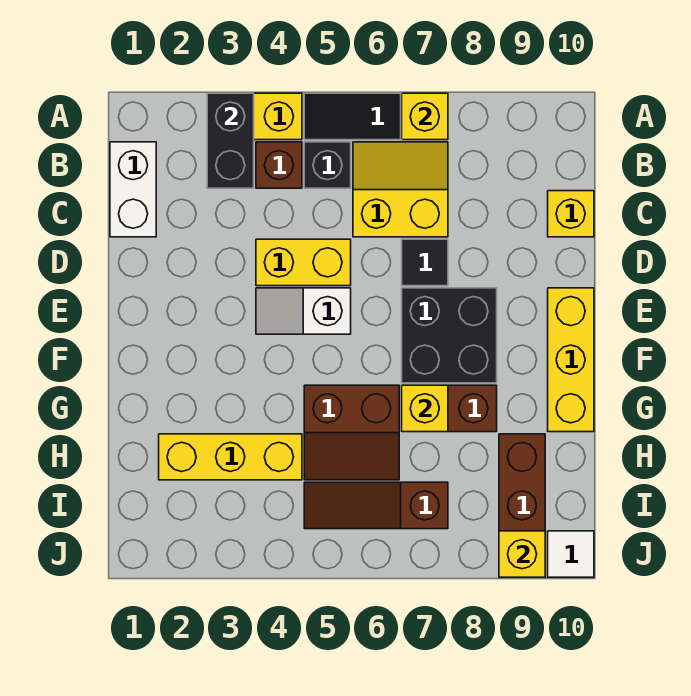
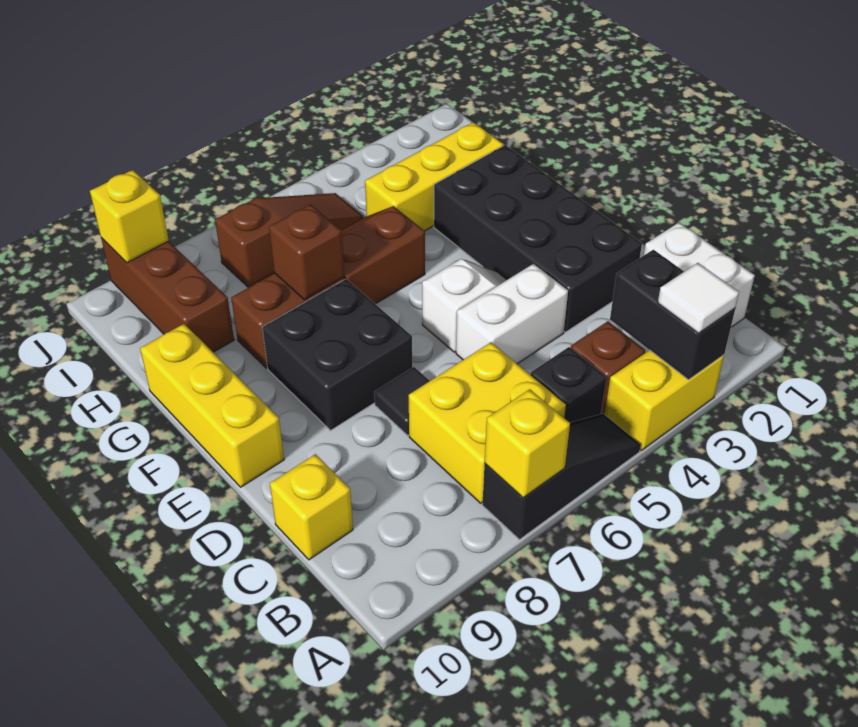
yellow 2x2 slope [353,142,448,237] -> yellow 2x2 brick [409,342,566,503]
none -> black 2x4 brick [434,145,642,332]
yellow 1x2 brick [256,239,351,286] -> white 1x2 brick [456,264,568,364]
yellow 1x1 brick [402,385,448,432] -> brown 1x1 brick [269,204,345,300]
white 1x1 tile [548,531,594,577] -> white 1x1 tile moved to [658,263,739,333]

